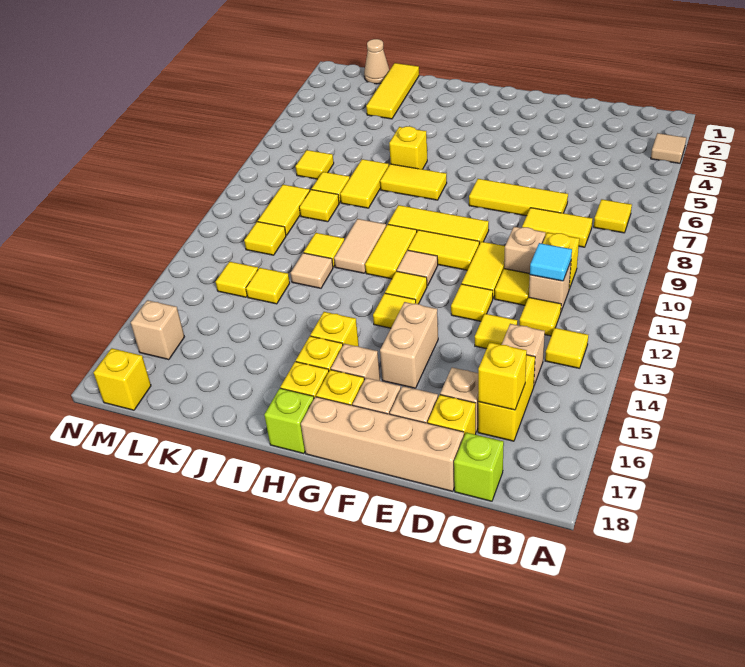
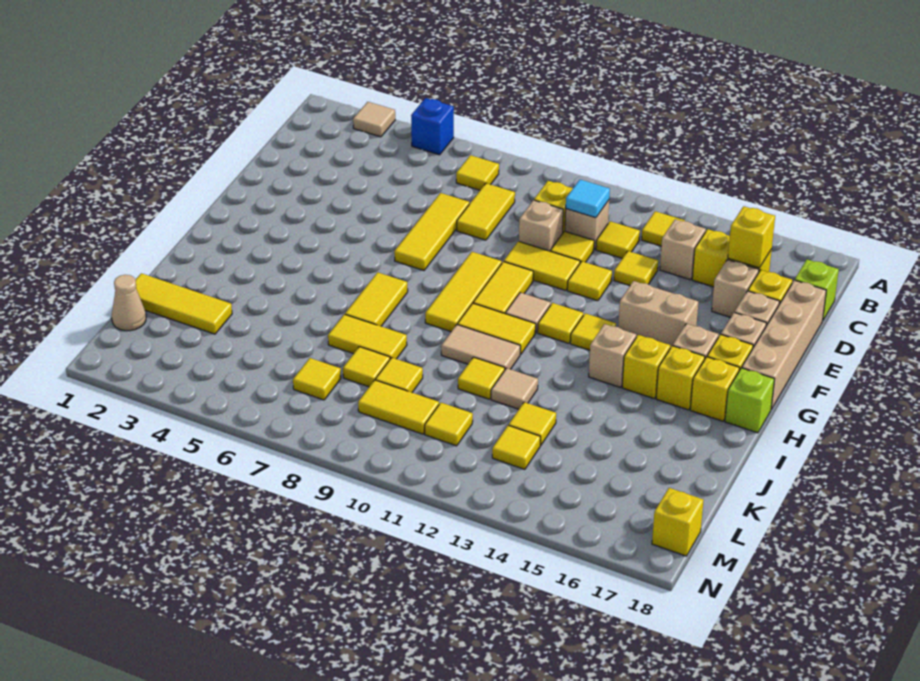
none -> blue 1x1 brick [411,98,454,155]
yellow 1x1 brick [389,126,427,169] -> none
tan 1x1 brick [131,300,184,360] -> tan 1x1 brick moved to [589,324,636,387]

